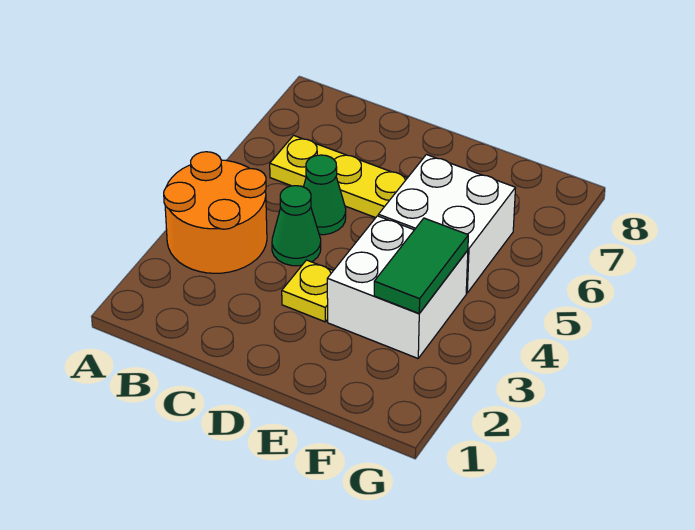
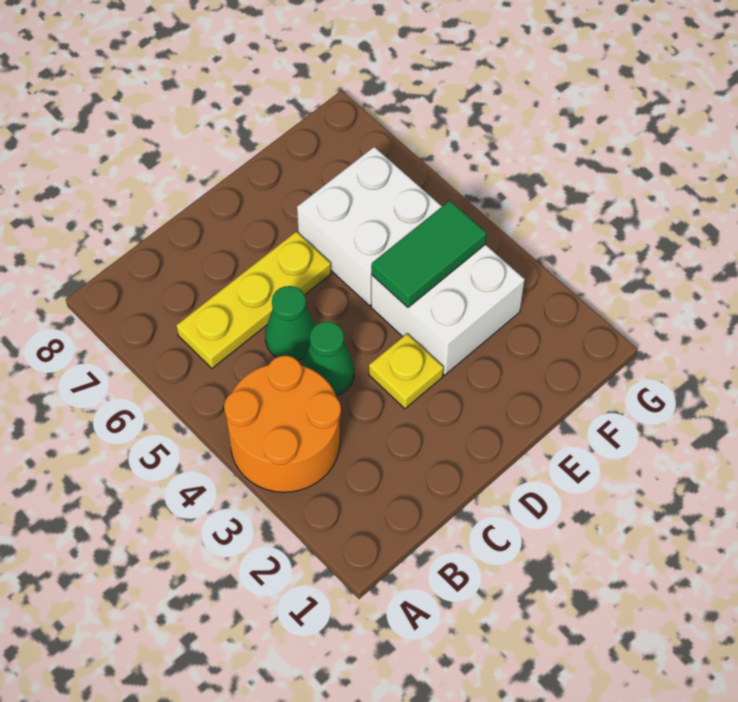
green 1x2 tile [374,218,468,313] -> green 1x2 tile turned to [371,201,487,307]

